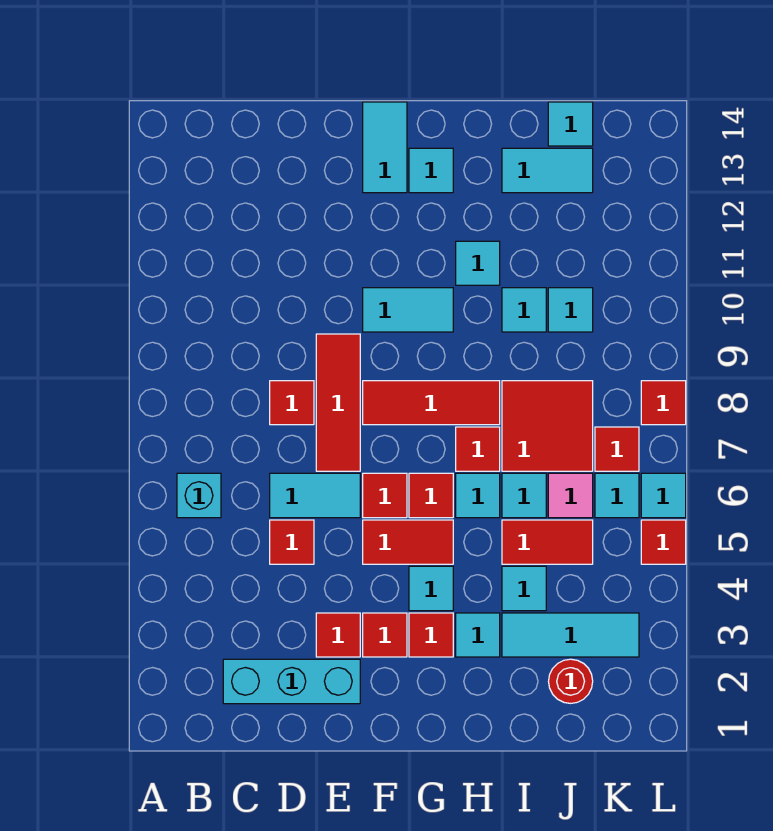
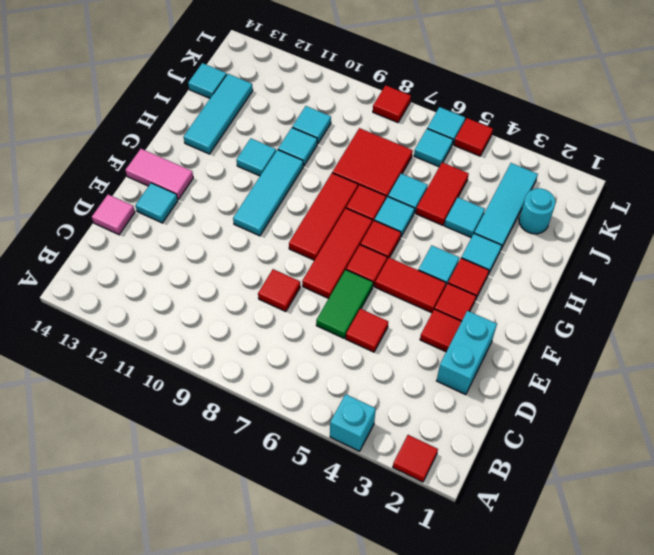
cyan 1x1 brick [177,473,221,518] -> cyan 1x1 brick moved to [330,394,376,451]
cyan 1x3 brick [223,659,360,704] -> cyan 1x2 brick [436,311,497,395]
cyan 1x2 tile [270,473,360,518] -> green 1x2 tile [316,270,373,338]
red 1x3 tile [316,334,360,471] -> red 1x3 tile turned to [302,208,372,299]
red 1x2 tile [363,520,453,564] -> red 1x2 tile turned to [375,258,446,313]
cyan 1x2 tile [363,288,453,332] -> cyan 1x3 tile [233,150,303,236]
cyan 1x2 tile [363,102,407,193] -> pink 1x2 tile [125,149,193,199]
cyan 1x1 tile [409,148,453,193] -> cyan 1x1 tile moved to [135,183,178,223]
cyan 1x2 tile [502,148,593,193] -> cyan 1x3 tile [184,74,253,154]
red 1x1 round brick [549,659,593,703] -> cyan 1x1 round brick [519,188,555,234]
pink 1x1 tile [548,473,593,518] -> pink 1x1 tile moved to [92,195,135,235]
red 1x1 tile [595,427,639,471] -> red 1x1 tile moved to [393,435,438,482]

